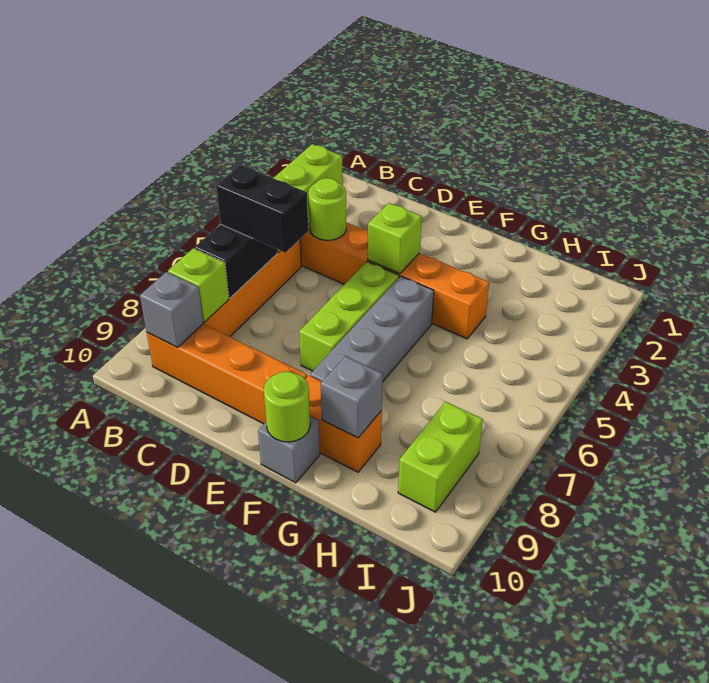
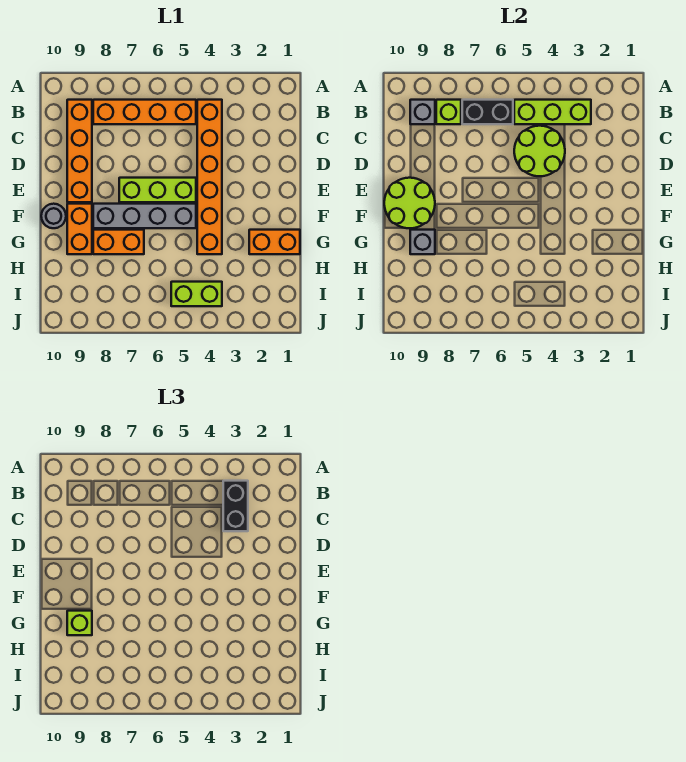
black 1x2 brick [216,165,308,253] -> black 1x2 brick moved to [223,481,248,531]
lime 1x1 round brick [308,178,346,240] -> lime 2x2 round brick [514,126,565,176]
lime 1x1 brick [368,203,422,274] -> lime 1x1 brick moved to [67,611,92,635]
grey 1x1 brick [258,417,320,483] -> grey 1x1 round brick [41,204,66,228]
lime 1x1 round brick [264,371,310,442] -> lime 2x2 round brick [384,178,435,228]
none -> orange 1x2 brick [249,230,300,254]
none -> orange 1x2 brick [93,230,144,254]
lime 1x2 brick [398,402,483,512] -> lime 1x2 brick moved to [171,282,222,306]

